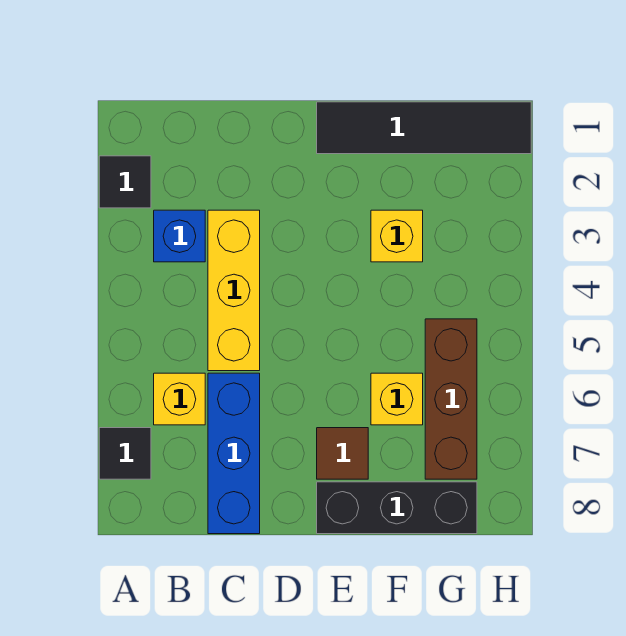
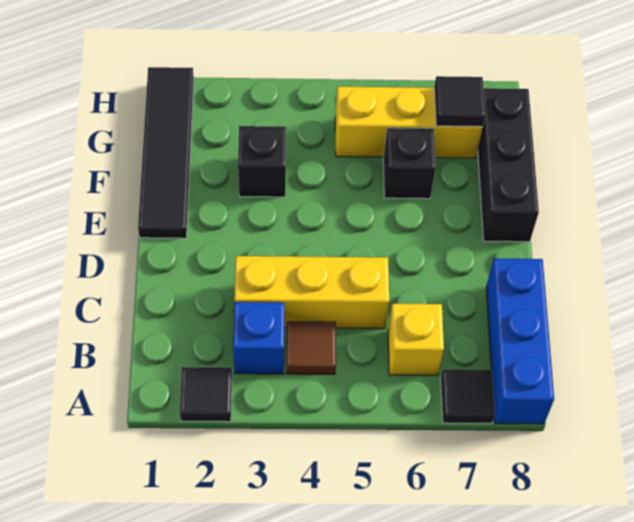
blue 1x3 brick [208,373,260,534] -> blue 1x3 brick turned to [486,258,554,424]
brown 1x1 tile [317,428,368,479] -> brown 1x1 tile moved to [286,321,336,374]
yellow 1x1 brick [371,210,423,262] -> black 1x1 brick [238,126,286,197]
yellow 1x1 brick [371,373,423,425] -> black 1x1 brick [383,128,436,199]
brown 1x3 brick [425,319,477,479] -> yellow 1x3 brick [335,87,483,158]
none -> black 1x1 tile [434,76,485,127]

